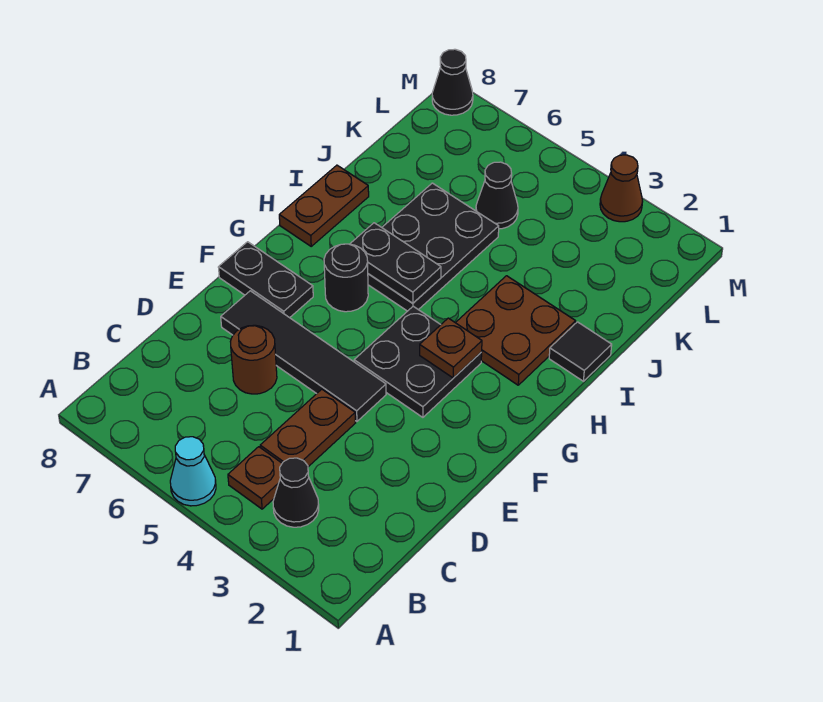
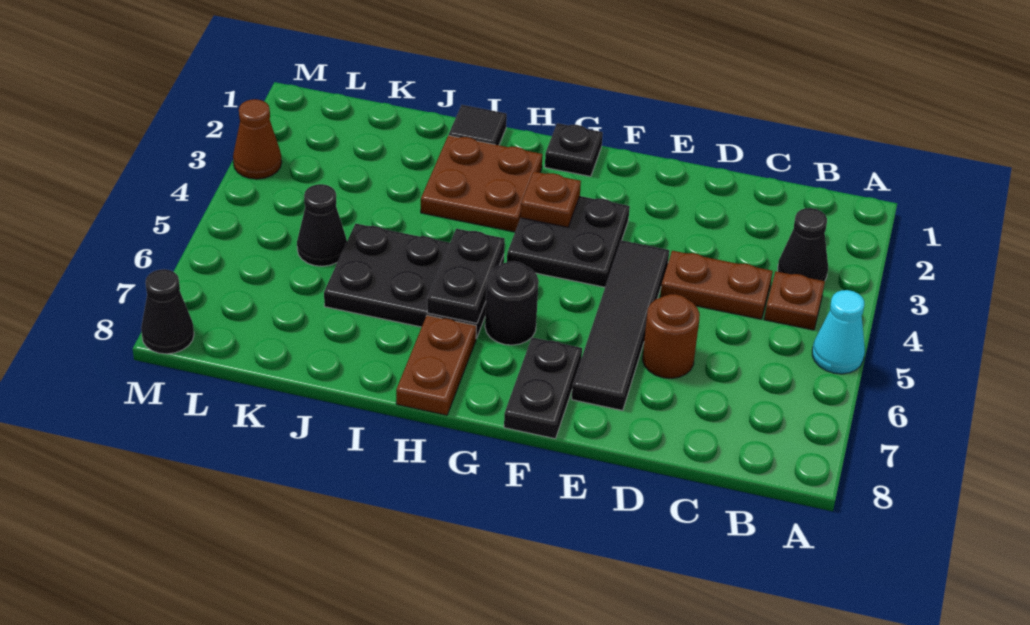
none -> black 1x1 plate [545,123,603,177]
brown 1x2 plate [279,165,369,246] -> brown 1x2 plate turned to [396,315,476,415]

